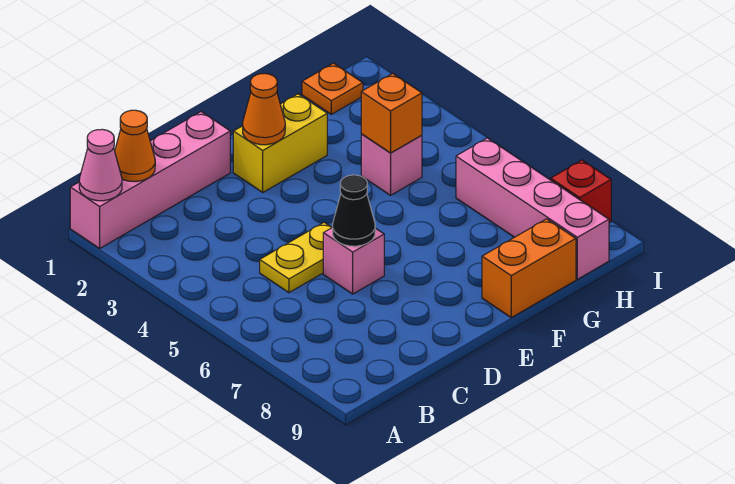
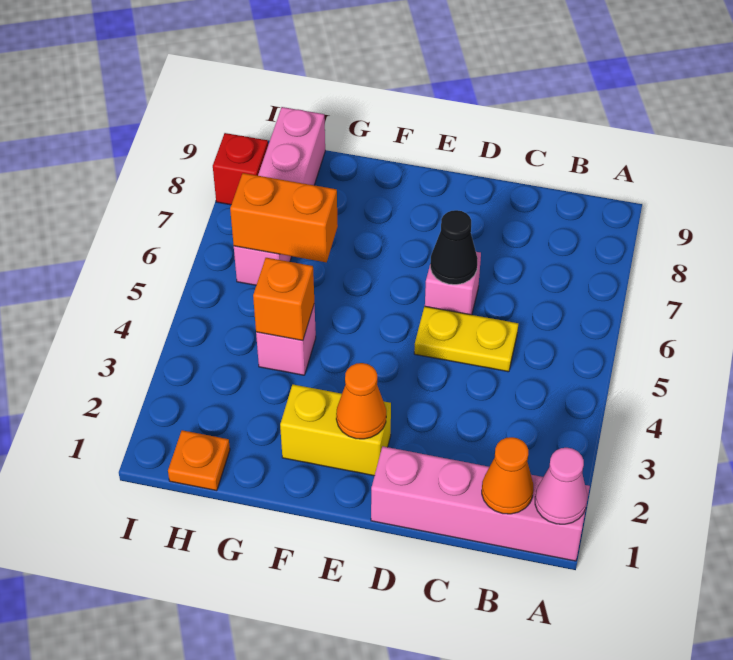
orange 1x2 brick [482,219,576,317] -> orange 1x2 brick moved to [230,173,338,262]

